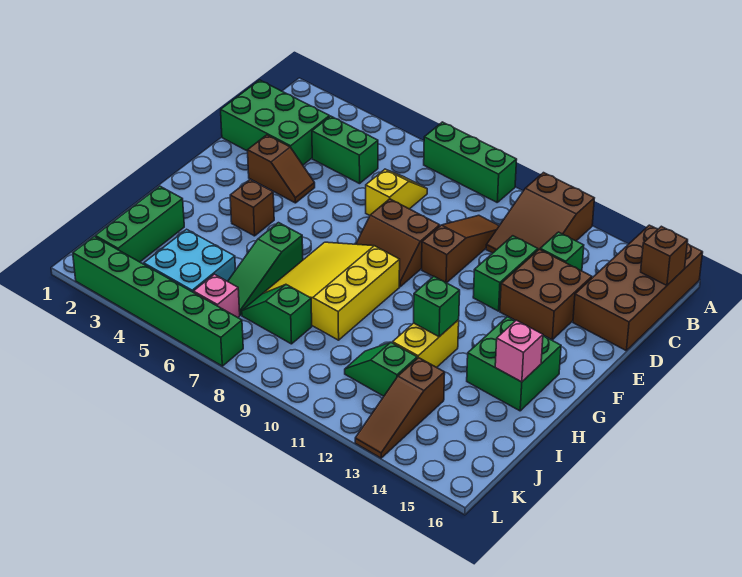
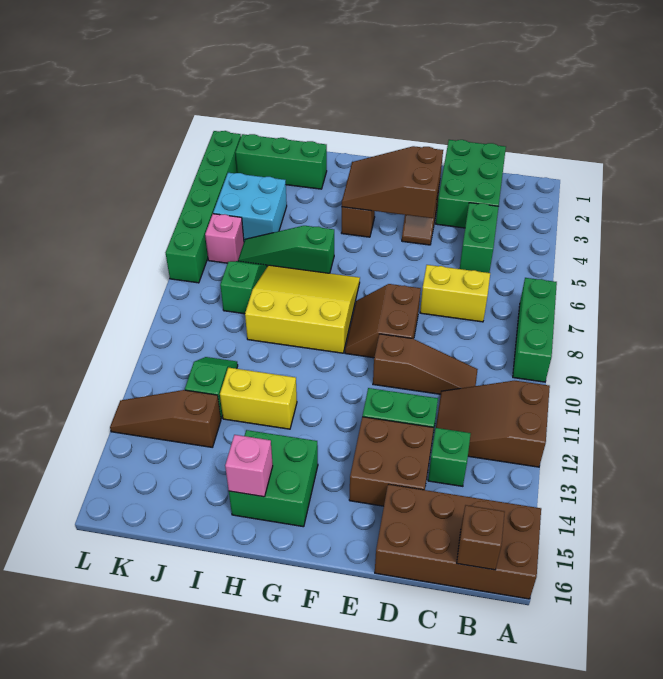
yellow 1x2 slope [366,169,427,215] -> yellow 1x2 brick [420,265,490,322]
none -> brown 2x3 slope [342,146,443,218]
green 1x1 brick [414,276,460,337] -> none

